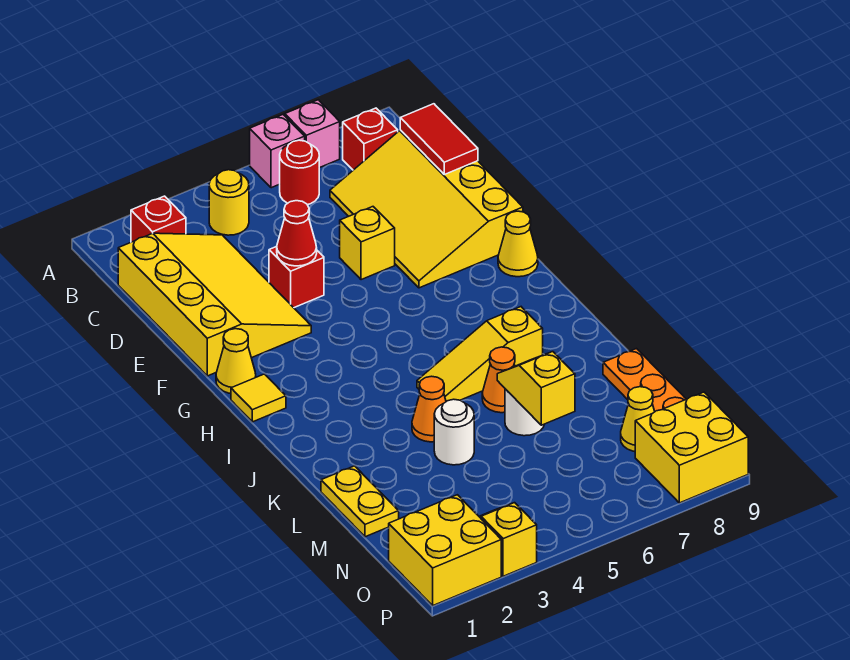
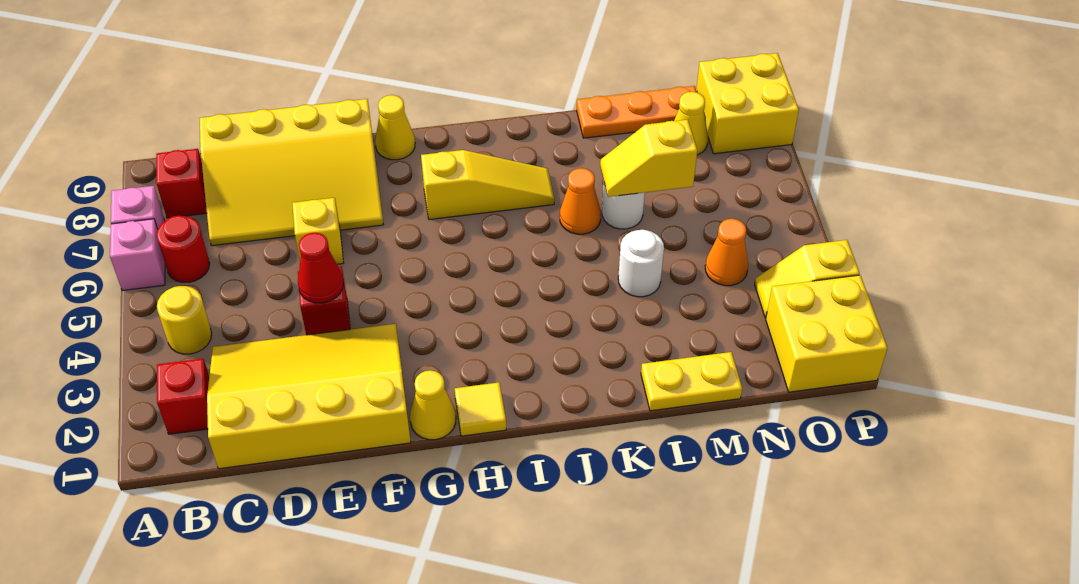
red 1x2 tile [400,104,478,174] -> none
yellow 1x3 slope [417,307,543,401] -> yellow 1x3 slope turned to [421,150,554,220]
orange 1x1 cone [412,376,446,442] -> orange 1x1 cone moved to [705,219,748,286]

